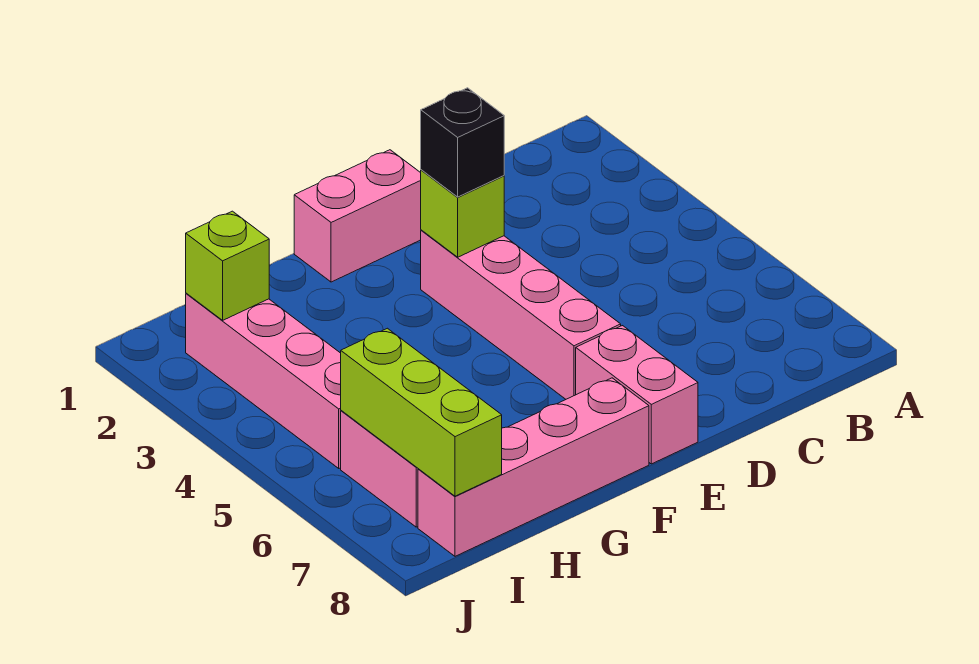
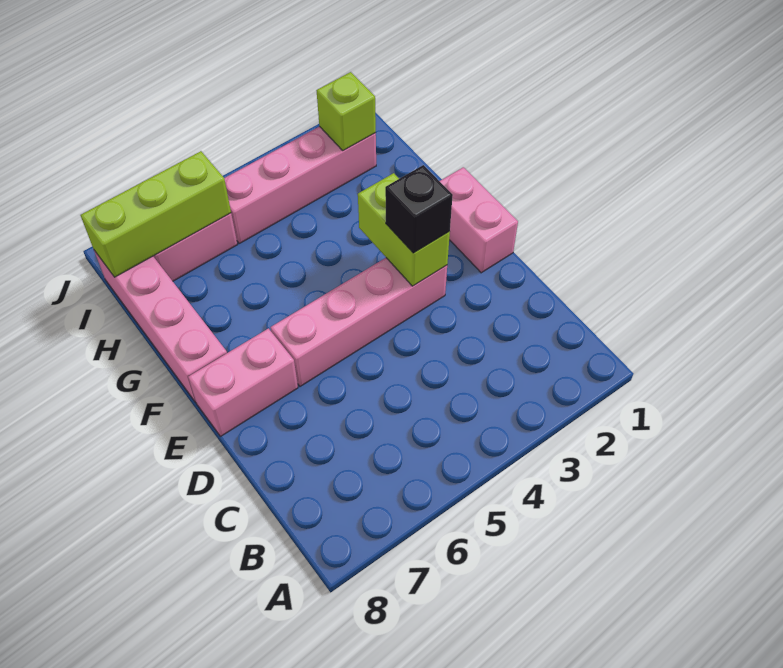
lime 1x1 brick [421,170,504,257] -> lime 1x2 brick [358,173,450,286]

